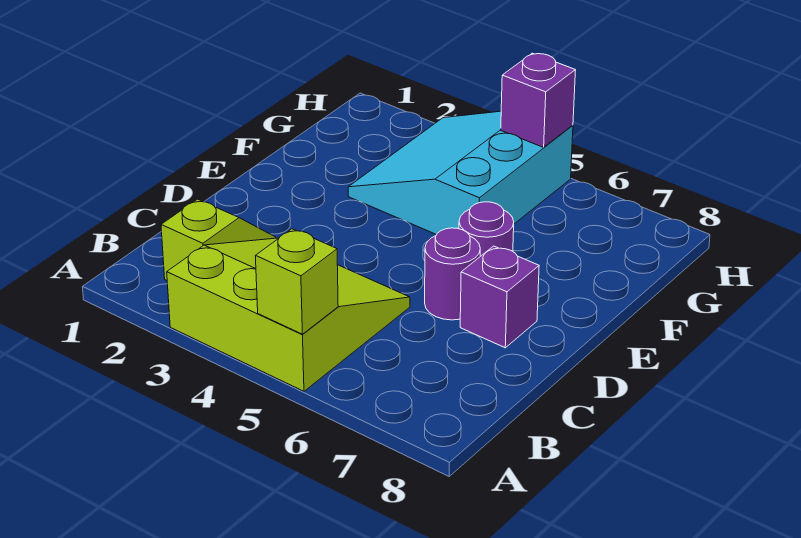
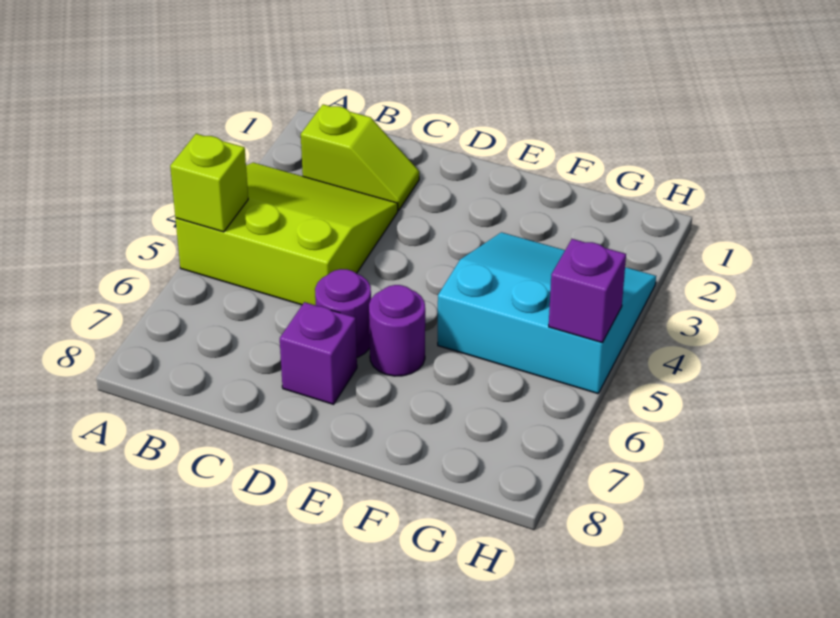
lime 3x3 slope [167,238,410,391] -> lime 3x3 slope turned to [176,163,398,305]

